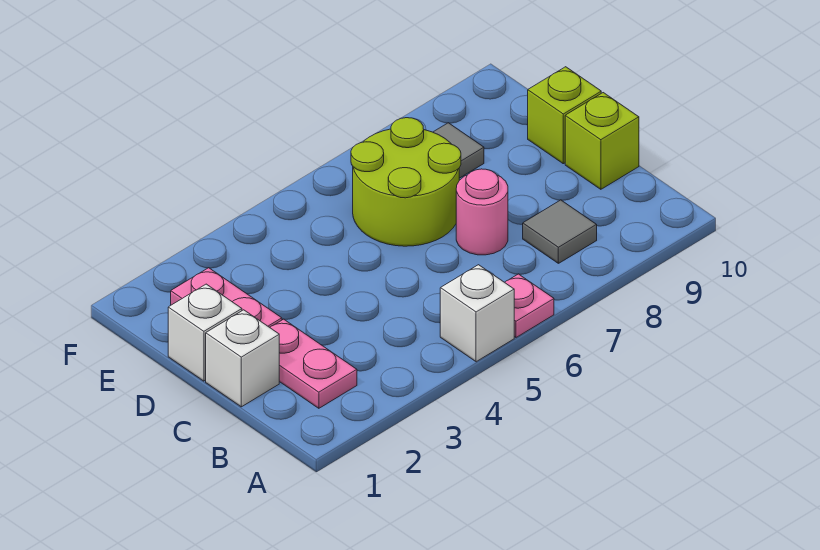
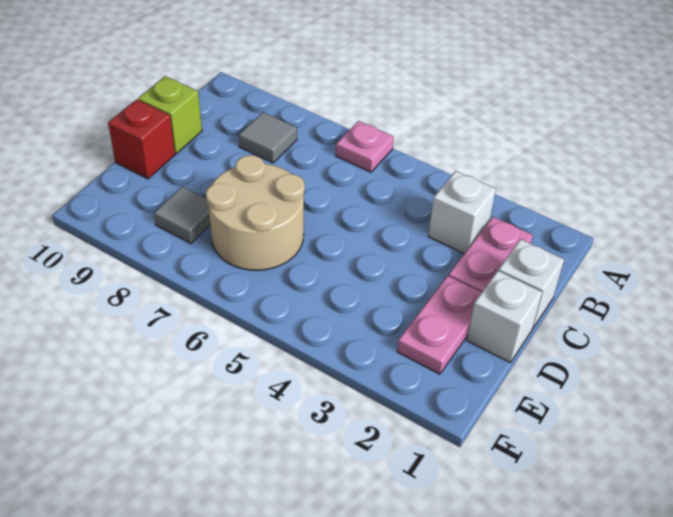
white 1x1 brick [440,265,514,362] -> white 1x1 brick moved to [428,171,496,253]
pink 1x1 round brick [456,169,508,255] -> none
lime 2x2 round brick [351,118,461,246] -> tan 2x2 round brick [206,155,305,270]
lime 1x1 brick [528,67,601,164] -> red 1x1 brick [108,99,175,179]

